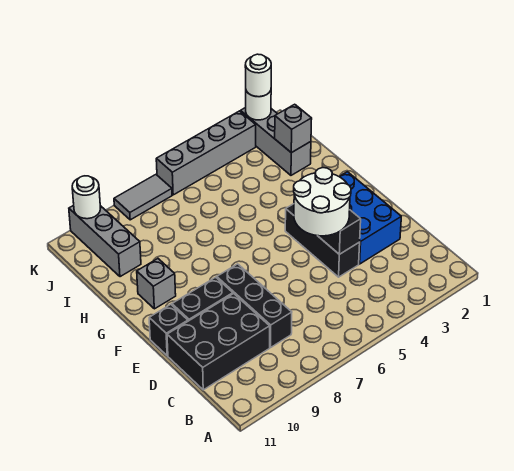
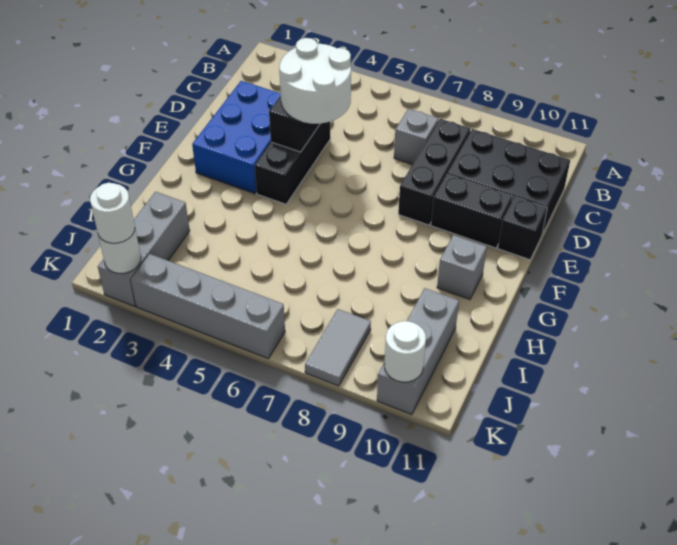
grey 1x1 brick [275,104,312,153] -> grey 1x1 brick moved to [394,109,438,164]
grey 1x2 tile [114,175,172,220] -> grey 1x2 tile turned to [305,309,371,386]

